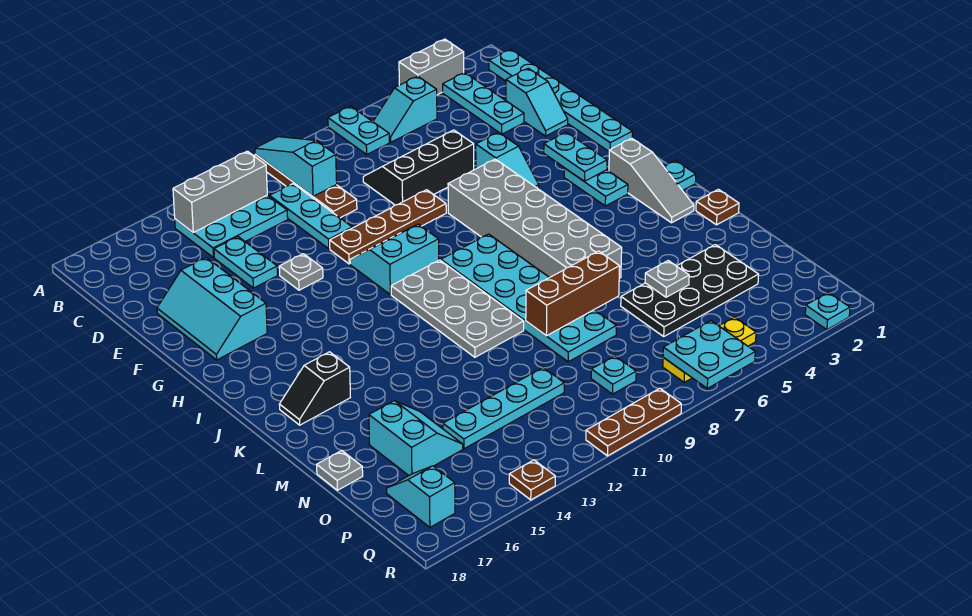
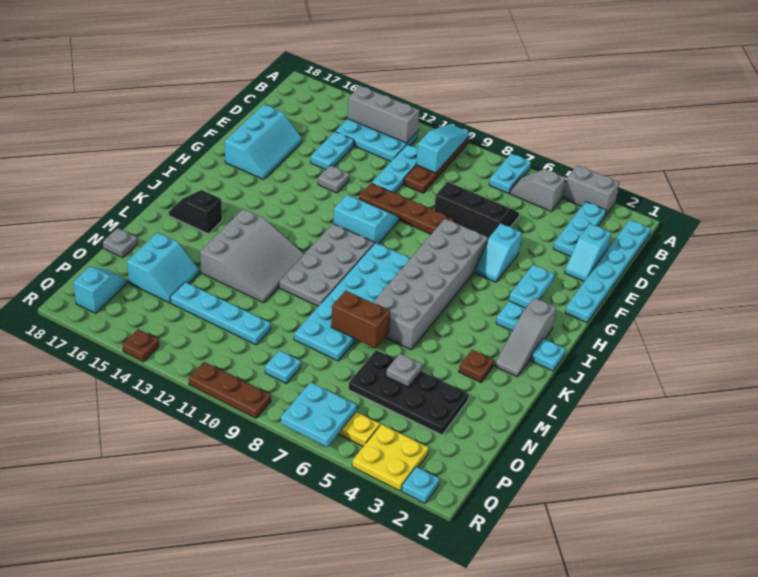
cyan 1x2 slope [373,76,437,142] -> grey 1x2 slope [510,169,565,211]
cyan 2x3 slope [157,258,267,360] -> cyan 2x3 slope turned to [225,105,302,179]
none -> grey 3x3 slope [200,209,304,303]
brown 1x1 plate [696,189,739,225] -> brown 1x1 plate moved to [459,350,494,382]
brown 1x3 brick [526,251,620,336] -> brown 1x2 brick [331,291,390,348]
none -> yellow 2x2 plate [352,424,429,491]

